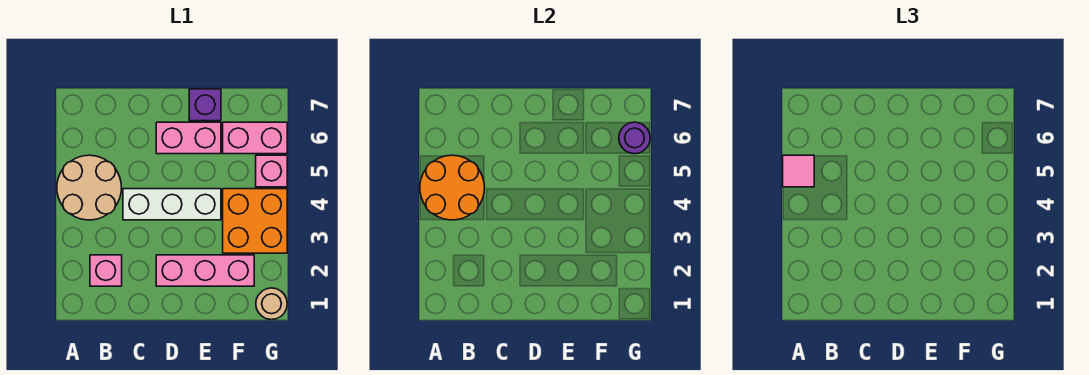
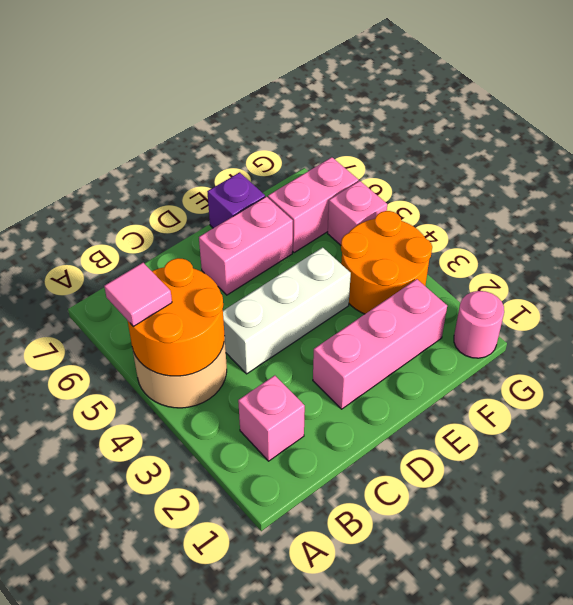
orange 2x2 brick [223,189,287,253] -> orange 2x2 round brick [341,211,432,314]
tan 1x1 round brick [256,288,287,320] -> pink 1x1 round brick [454,291,504,358]
purple 1x1 round brick [619,122,650,154] -> none

